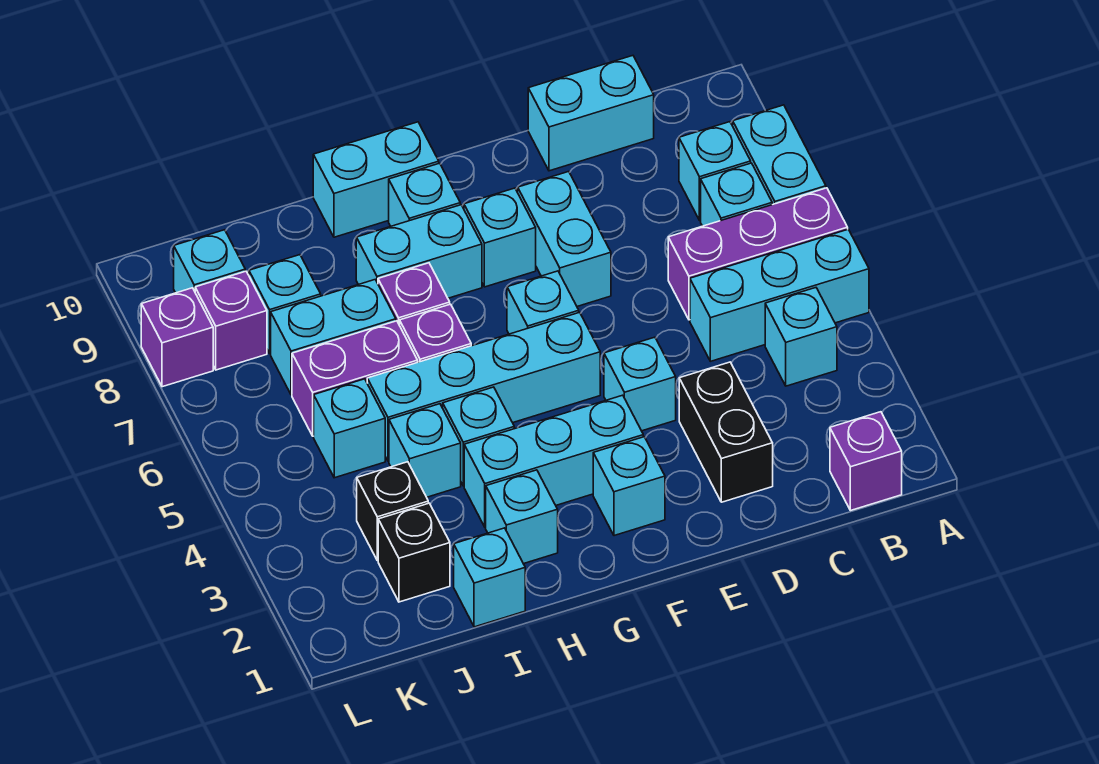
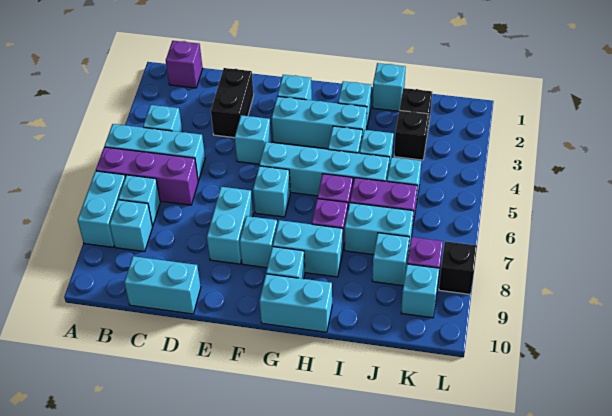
purple 1x1 brick [141,288,213,387] -> black 1x1 brick [439,241,477,294]

